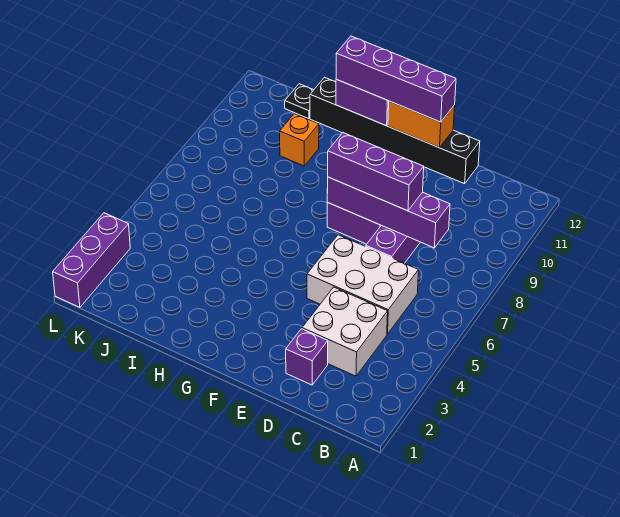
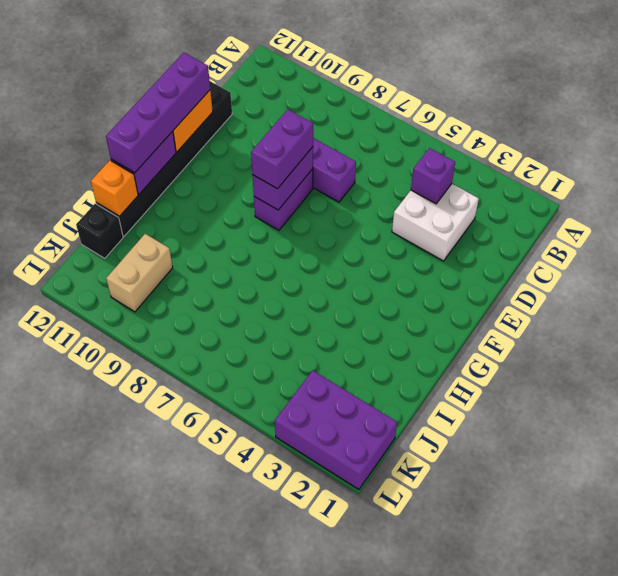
white 2x3 brick [307,235,419,334] -> none
purple 1x4 brick [327,177,450,248] -> purple 1x2 brick [252,147,313,210]
purple 1x1 brick [286,329,328,385] -> purple 1x1 brick moved to [411,148,455,204]
purple 1x3 brick [328,133,424,211] -> purple 1x2 brick [251,109,313,189]
orange 1x1 brick [280,114,319,166] -> orange 1x1 brick moved to [91,160,138,216]
none -> tan 1x2 brick [106,234,173,312]
black 1x1 plate [285,84,313,119] -> black 1x1 brick [76,204,123,258]
purple 1x3 brick [53,213,130,307] -> purple 2x3 brick [275,371,397,489]

